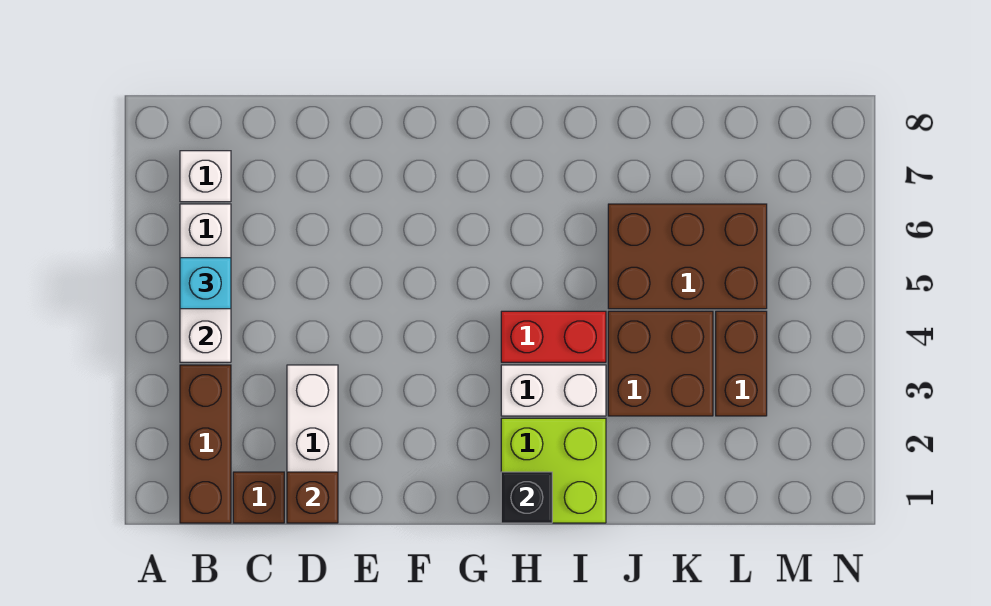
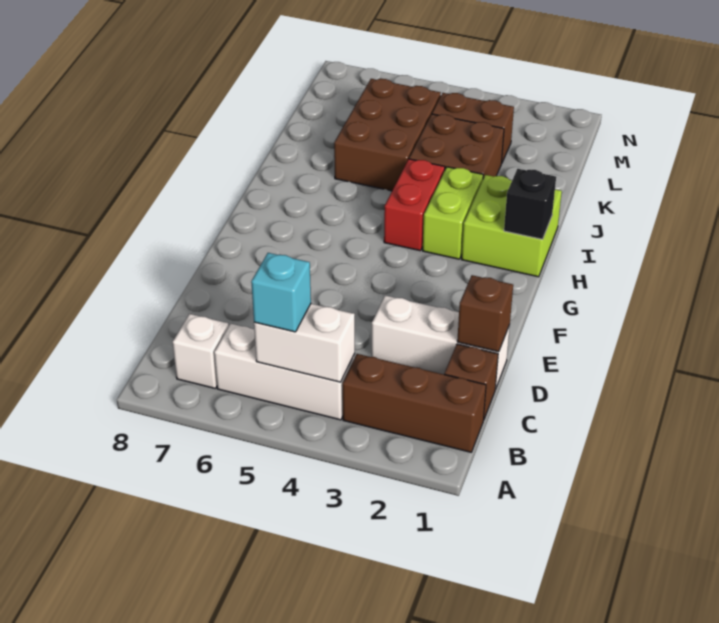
white 1x2 brick [501,365,606,416] -> lime 1x2 brick [423,167,483,259]

